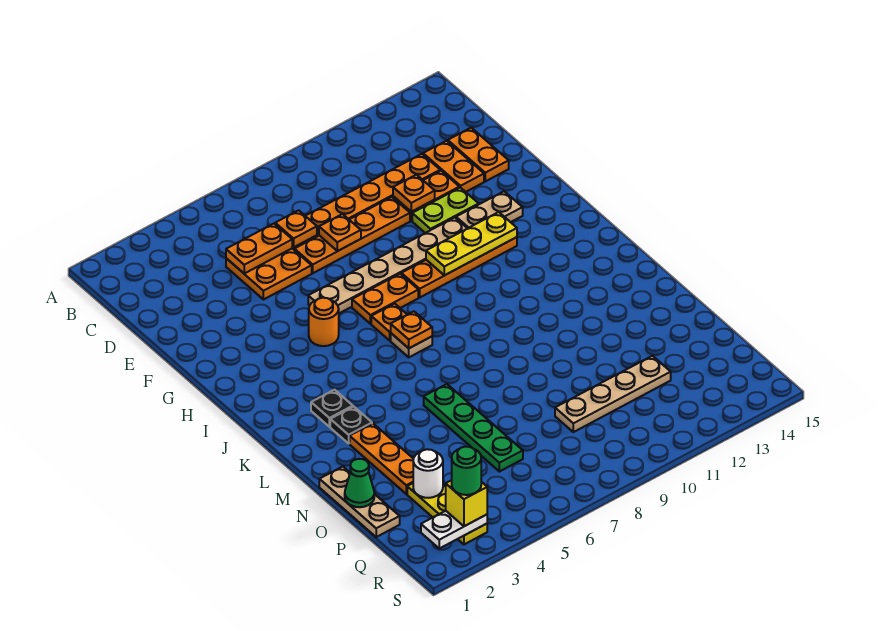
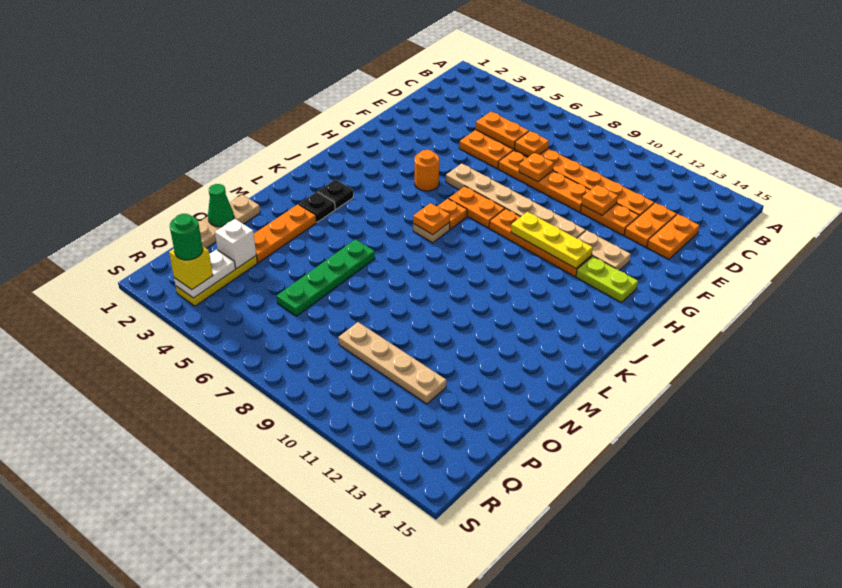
lime 1x2 plate [412,188,479,233] -> lime 1x2 plate moved to [576,256,638,302]
white 1x1 round brick [413,449,443,498] -> white 1x1 brick [215,219,256,268]
white 1x2 plate [421,511,487,548] -> white 1x2 plate turned to [174,250,235,298]

